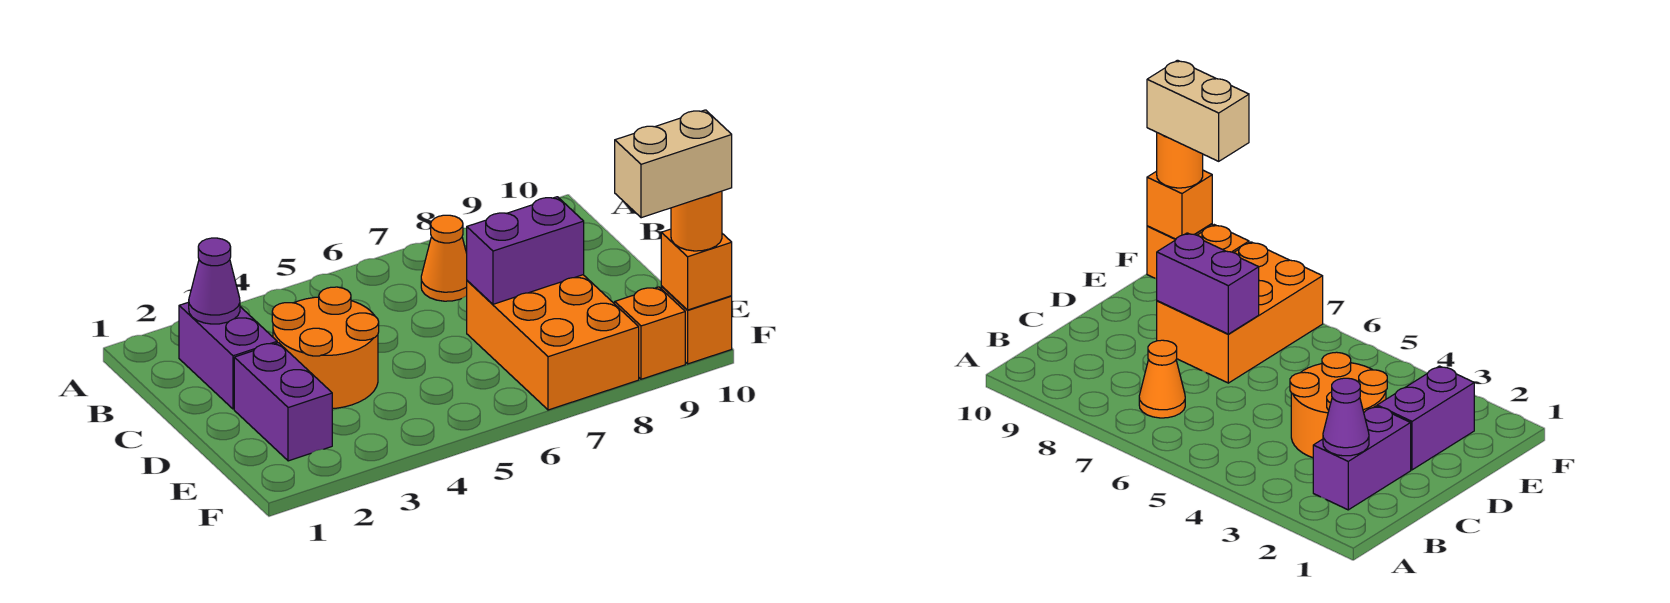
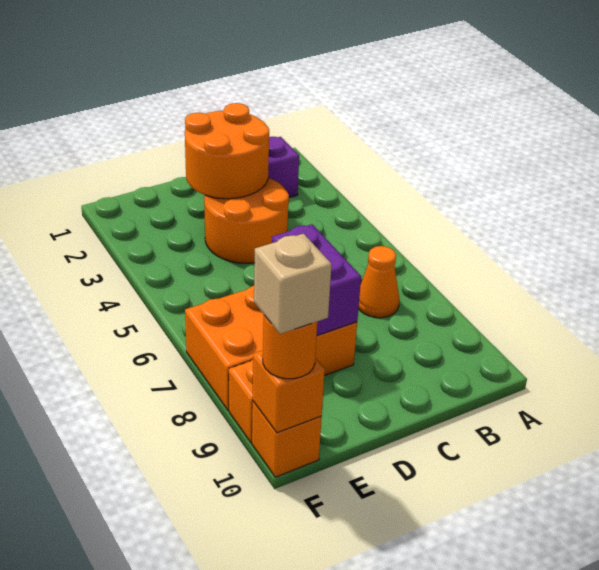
purple 1x1 cone [189,238,240,324] -> none
none -> orange 2x2 round brick [185,103,269,199]
purple 1x2 brick [234,343,332,461] -> none
tan 1x2 brick [615,110,732,218] -> tan 1x1 brick [254,234,332,334]

